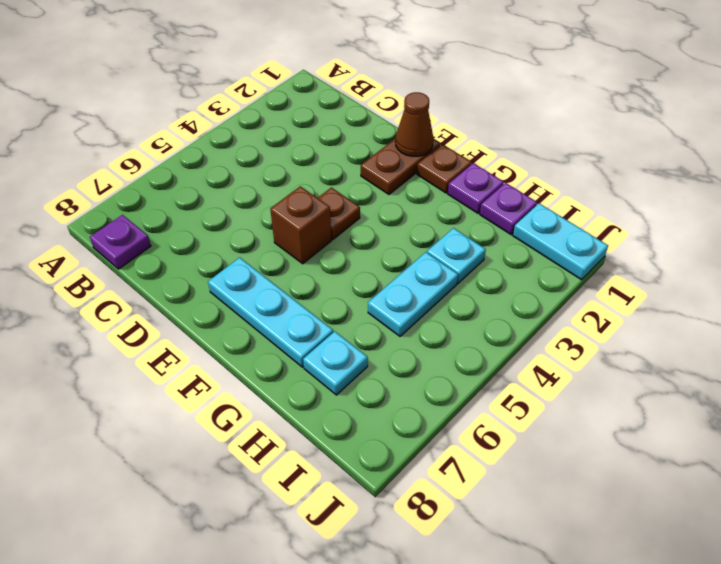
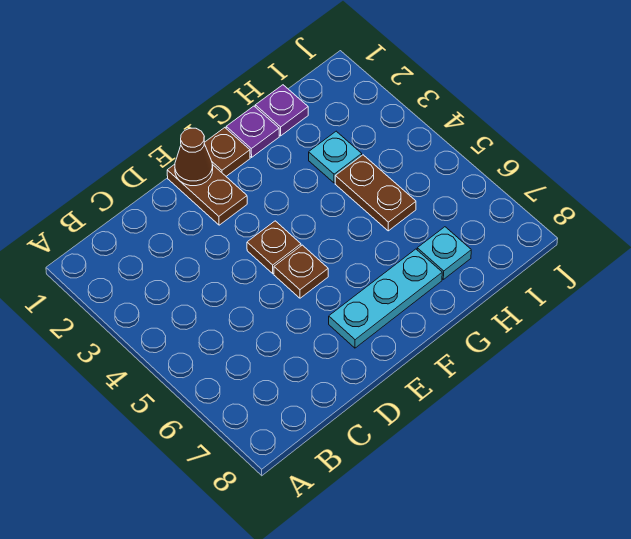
purple 1x1 plate [90,215,151,269] -> none
brown 1x1 brick [270,186,331,264] -> brown 1x1 plate [274,245,328,298]
cyan 1x2 plate [368,252,458,336] -> brown 1x2 plate [335,155,416,231]
cyan 1x2 plate [513,203,608,280] -> none

